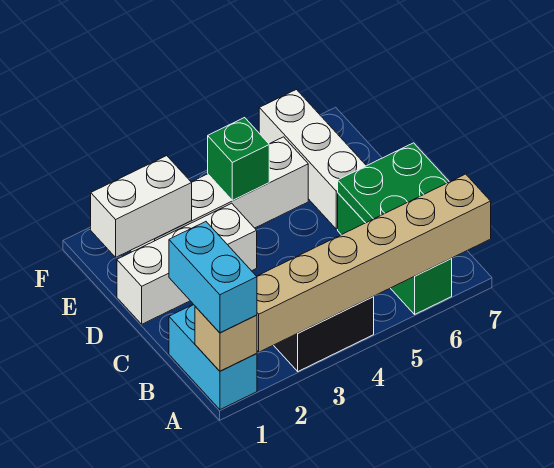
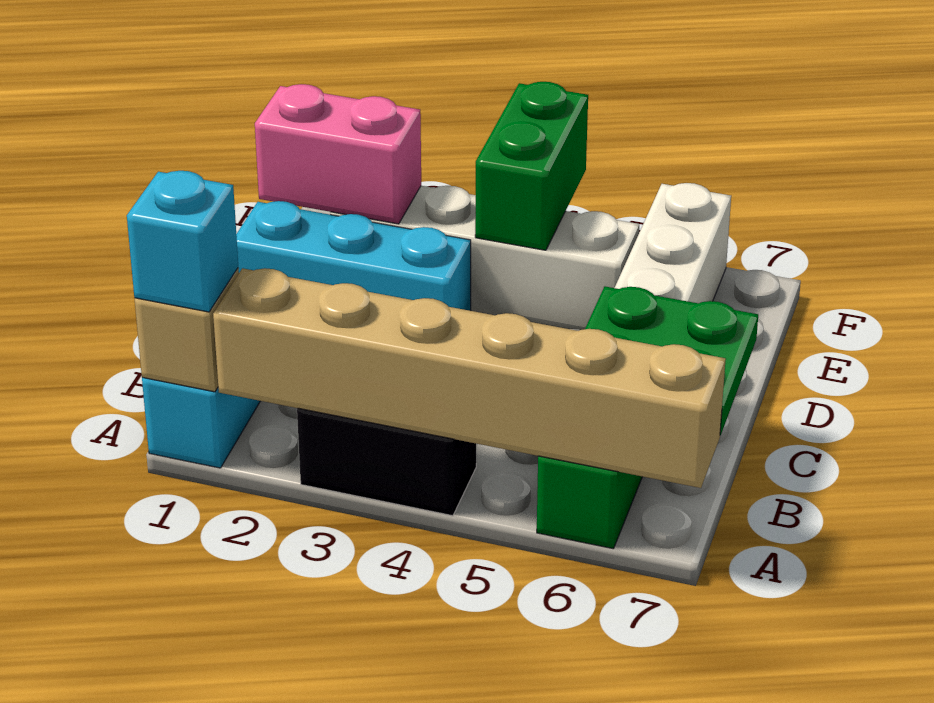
cyan 1x2 brick [169,222,257,333] -> cyan 1x1 brick [127,171,238,312]
white 1x3 brick [117,203,257,324] -> cyan 1x3 brick [236,201,471,311]
white 1x2 brick [91,156,192,257] -> pink 1x2 brick [255,84,421,224]
green 1x1 brick [208,118,269,200] -> green 1x2 brick [475,82,588,250]

